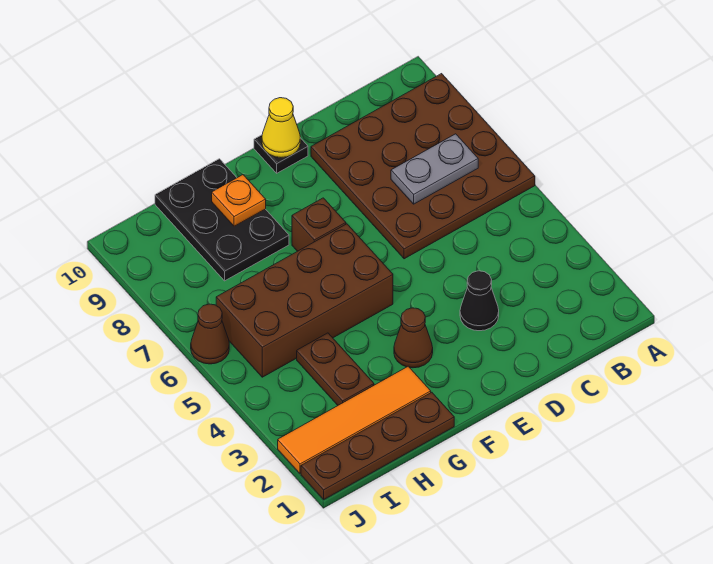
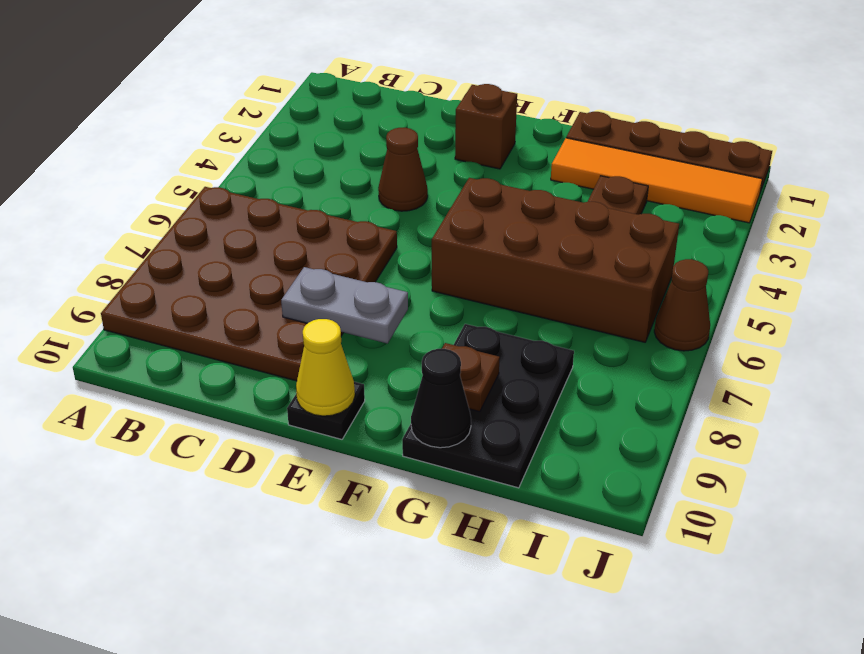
grey 1x2 plate [391,134,478,204] -> grey 1x2 plate moved to [281,267,408,344]
black 1x1 cone [460,271,499,331] -> black 1x1 cone moved to [411,349,471,448]
brown 1x1 cone [394,308,433,368] -> brown 1x1 cone moved to [378,128,428,211]
brown 1x1 brick [292,198,346,251] -> brown 1x1 brick moved to [455,84,517,169]
orange 1x1 plate [212,175,266,226] -> brown 1x1 plate [442,343,500,412]

